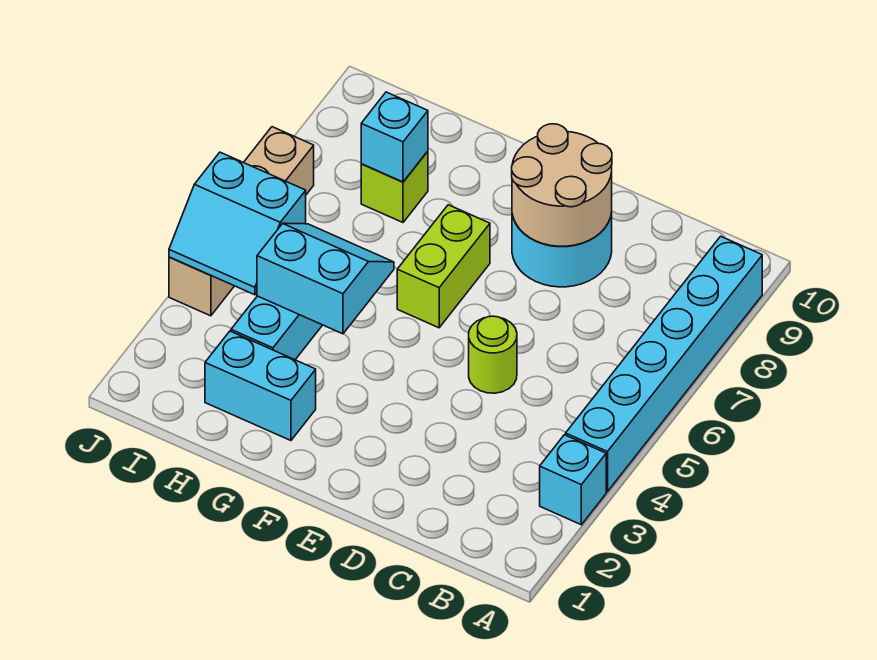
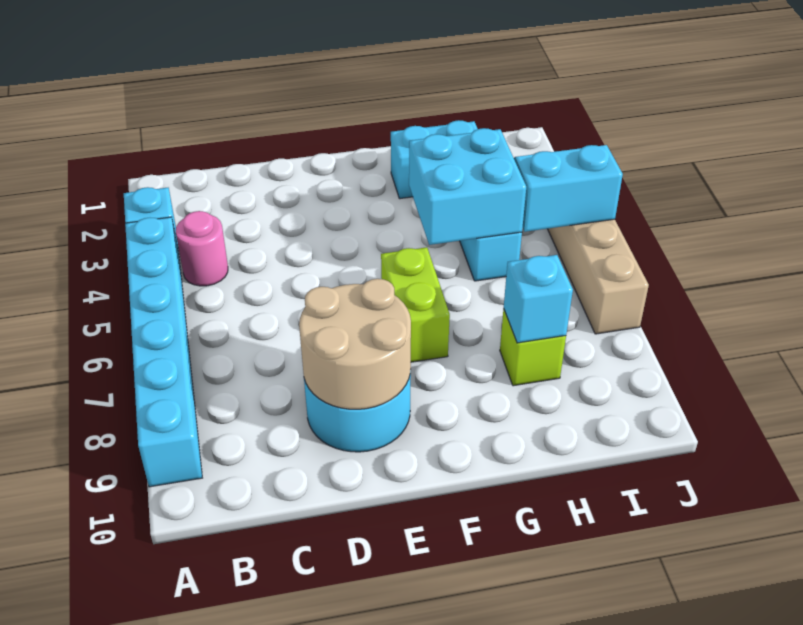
none -> pink 1x1 round brick [176,211,228,286]
lime 1x1 round brick [469,316,517,393] -> none
cyan 2x2 slope [257,223,394,334] -> cyan 2x2 brick [409,128,526,245]

